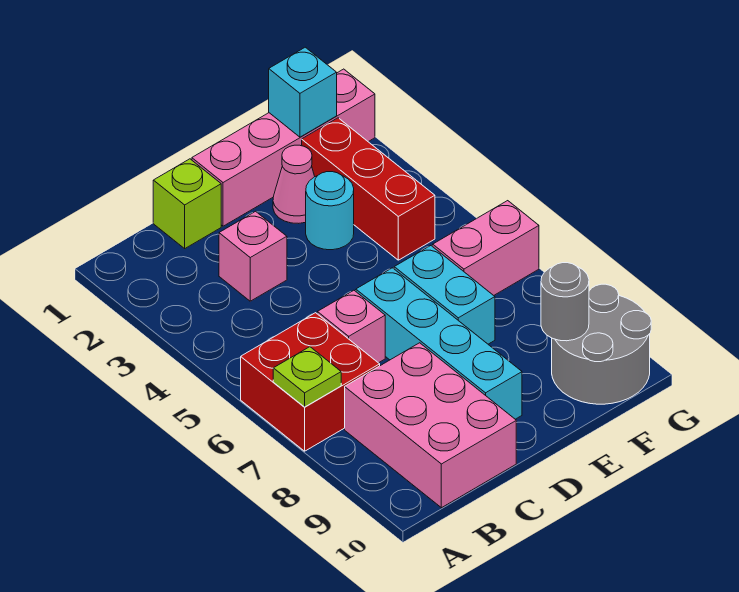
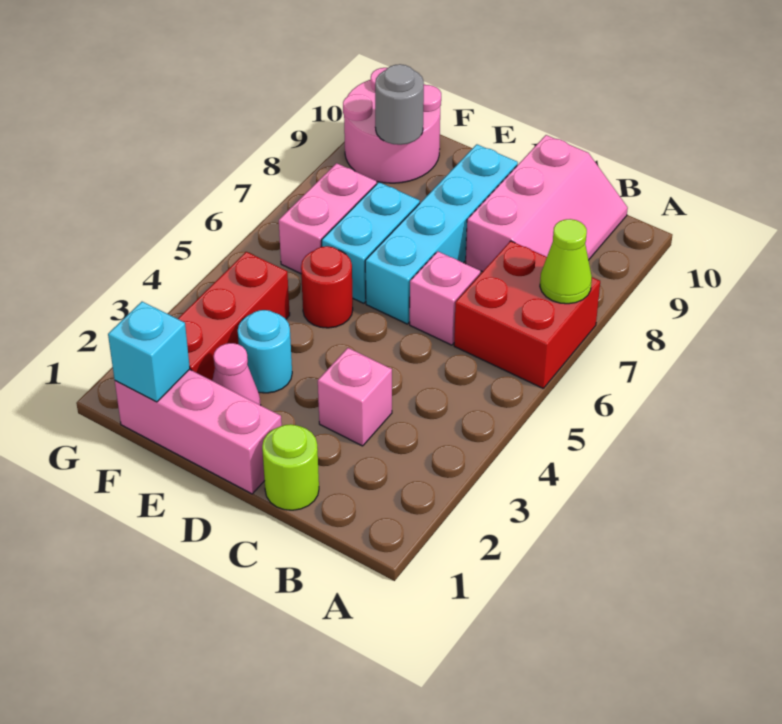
lime 1x1 plate [273,347,341,407] -> lime 1x1 cone [540,219,592,304]
pink 2x3 brick [345,343,516,508] -> pink 2x3 slope [466,135,628,272]
lime 1x1 brick [153,159,221,248] -> lime 1x1 round brick [262,424,319,510]
pink 1x4 brick [192,69,375,226] -> pink 1x3 brick [115,369,282,494]
none -> red 1x1 round brick [301,246,353,328]
pink 1x2 brick [433,201,539,295] -> pink 1x2 brick turned to [279,163,377,274]
grey 2x2 round brick [552,284,651,404] -> pink 2x2 round brick [343,68,441,183]

